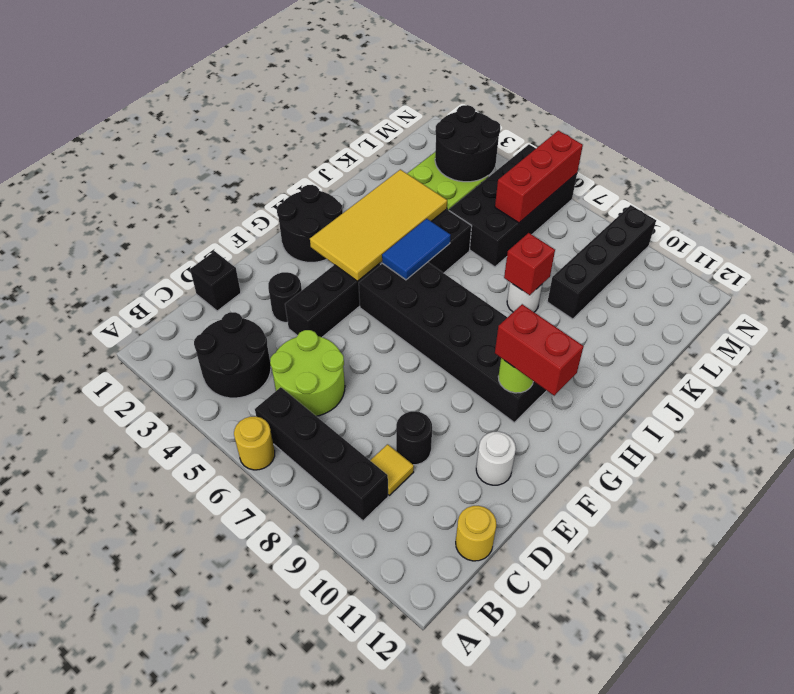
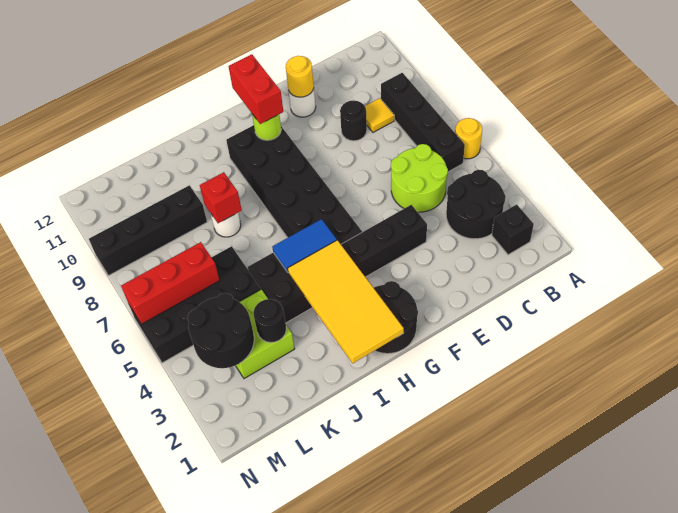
yellow 1x1 round brick [456,506,496,561] -> yellow 1x1 round brick moved to [286,56,314,97]
black 1x1 brick [190,251,241,311] -> black 1x1 brick moved to [492,204,534,255]
black 1x1 round brick [268,272,302,323] -> black 1x1 round brick moved to [253,299,286,343]
yellow 2x4 tile [310,169,447,281] -> yellow 2x4 tile turned to [288,240,404,363]

